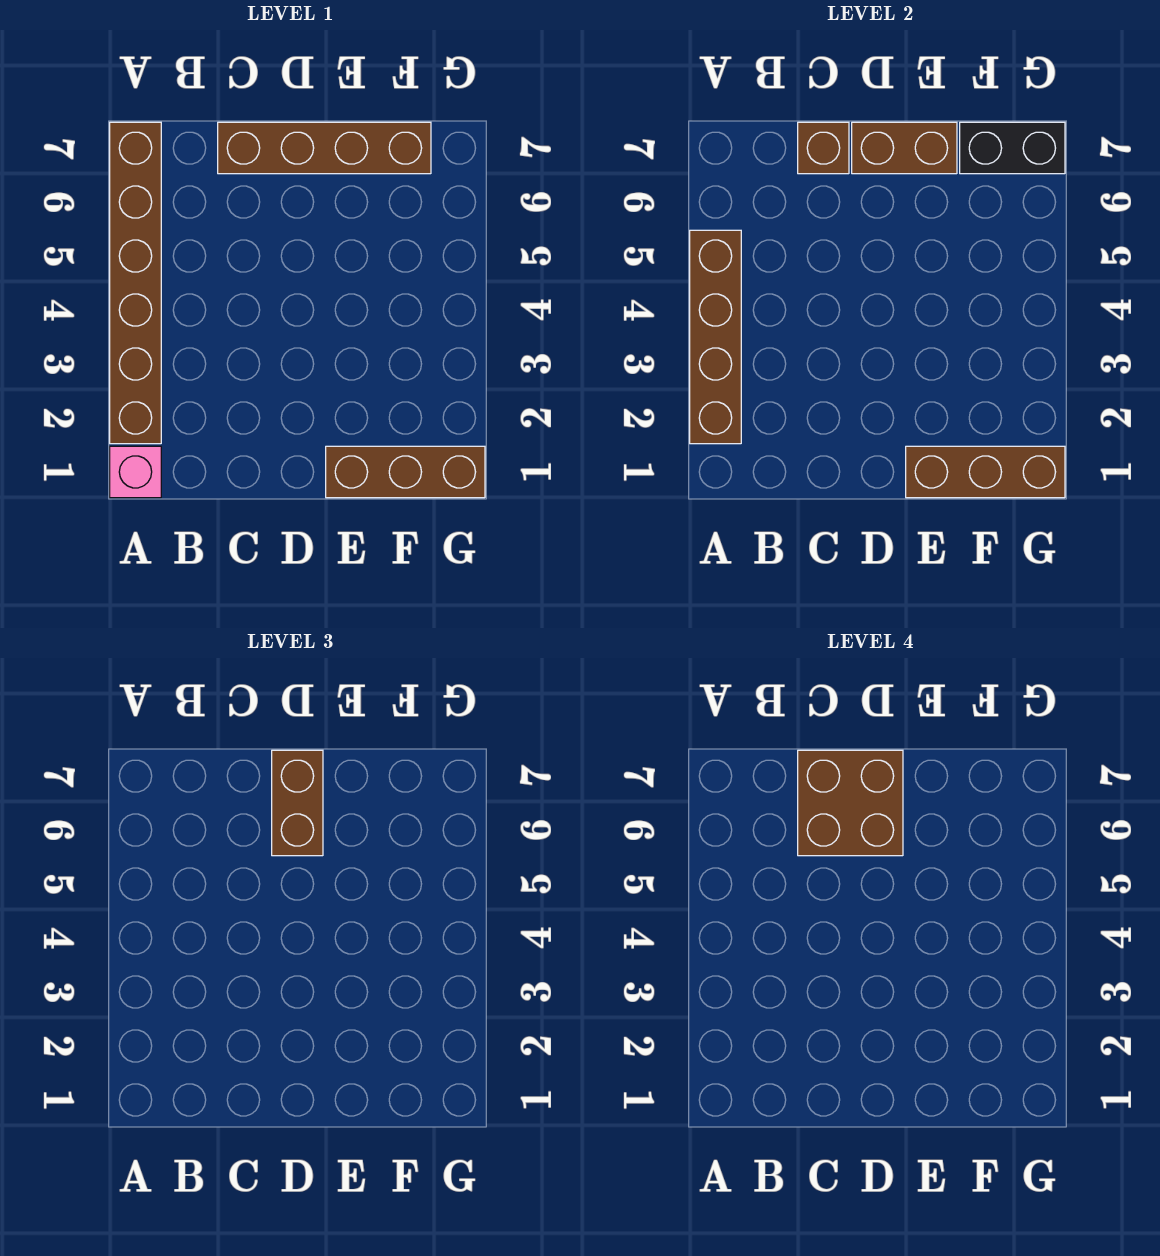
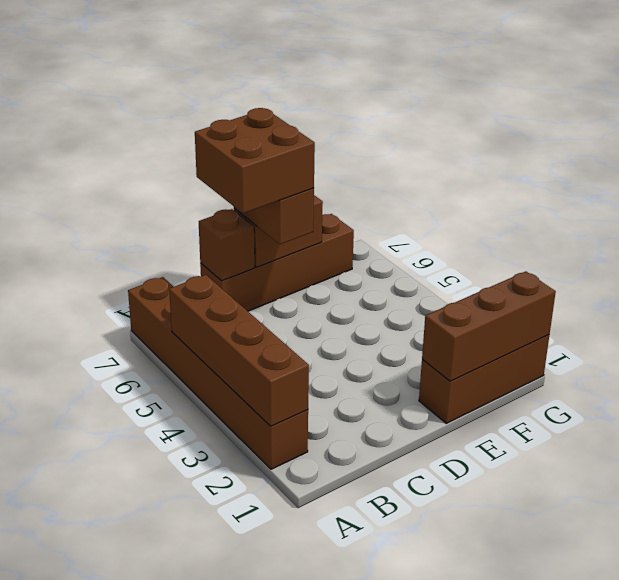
pink 1x1 brick [110,446,161,498] -> none
black 1x2 brick [960,122,1065,174] -> none

